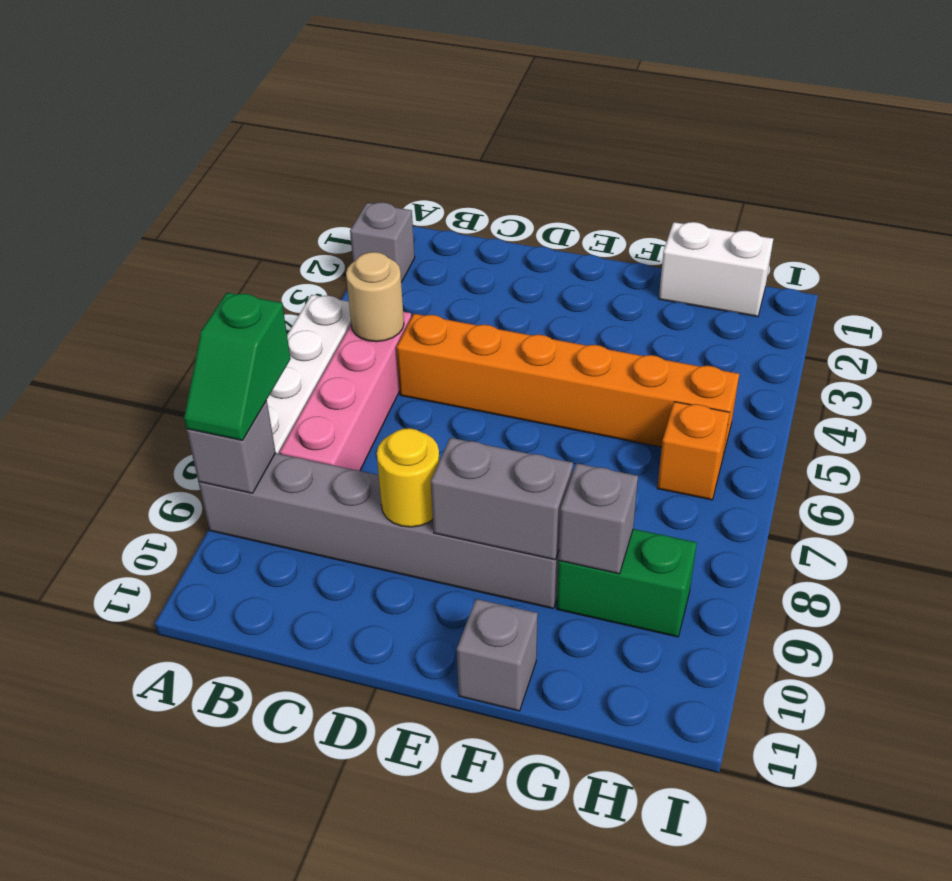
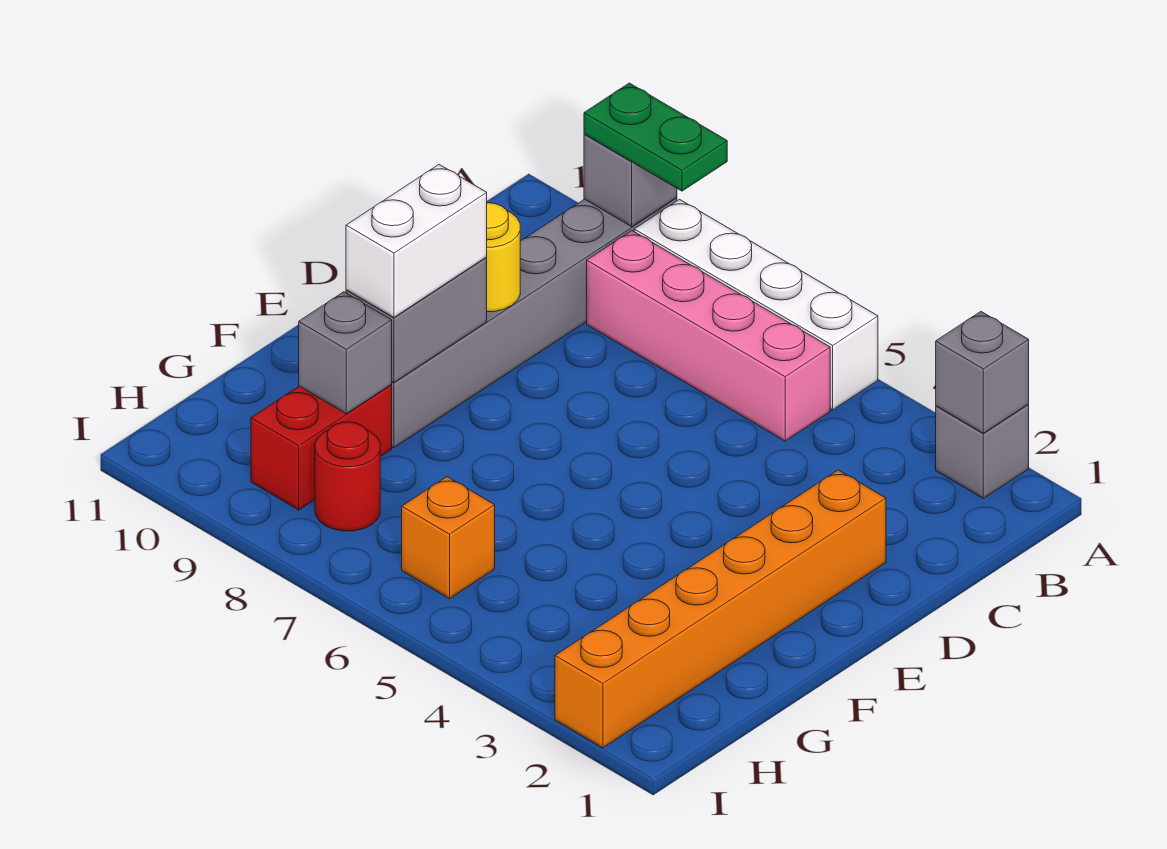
green 1x2 slope [184,293,291,440] -> green 1x2 plate [584,83,727,191]
tan 1x1 round brick [346,252,404,342] -> none
orange 1x6 brick [397,314,739,455] -> orange 1x6 brick moved to [555,470,886,748]
grey 1x1 brick [457,599,538,711] -> grey 1x1 brick moved to [936,312,1029,433]
white 1x2 brick [659,222,773,317] -> white 1x2 brick moved to [346,165,487,317]
green 1x2 brick [557,529,697,637] -> red 1x2 brick [251,385,392,510]
none -> red 1x1 round brick [315,422,380,531]

